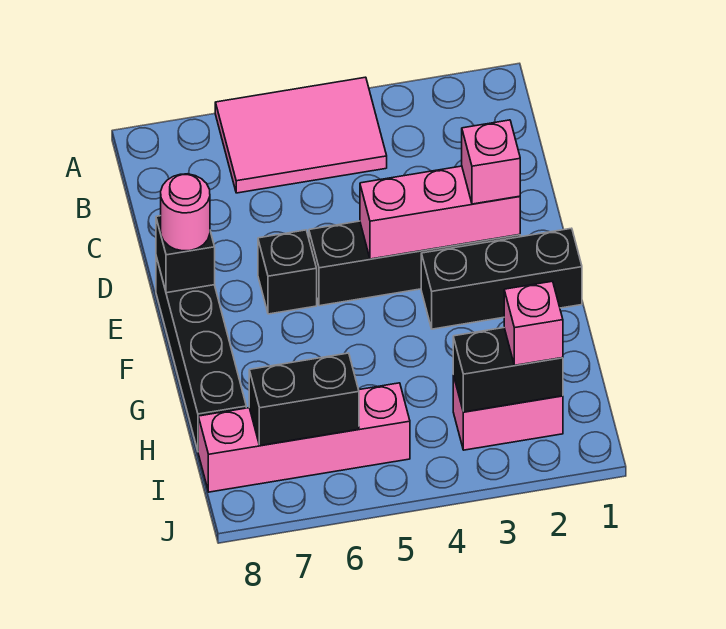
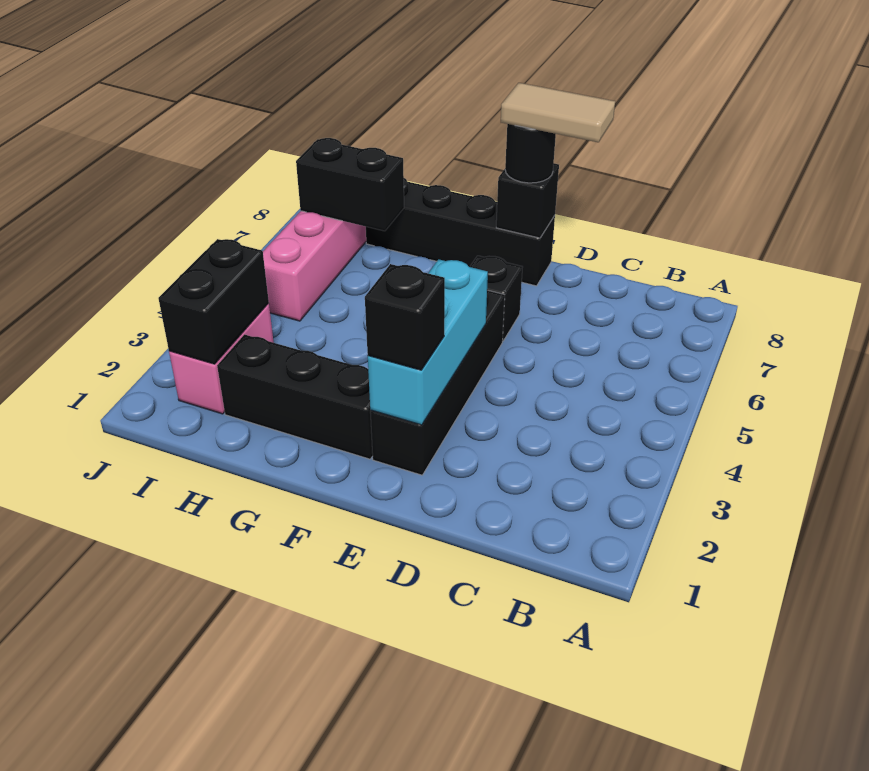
pink 2x3 tile [215,77,387,193] -> none
none -> tan 1x2 tile [501,83,615,142]
pink 1x3 brick [360,166,520,259] -> cyan 1x3 brick [368,259,488,425]
pink 1x1 brick [462,120,520,204] -> black 1x1 brick [365,264,445,370]
pink 1x1 round brick [161,174,210,251] -> black 1x1 round brick [505,124,556,183]
black 1x3 brick [421,228,582,329] -> black 1x3 brick turned to [217,335,373,459]
pink 1x1 brick [504,281,563,365] -> none
black 1x2 brick [249,353,359,446] -> black 1x2 brick turned to [296,138,404,231]

